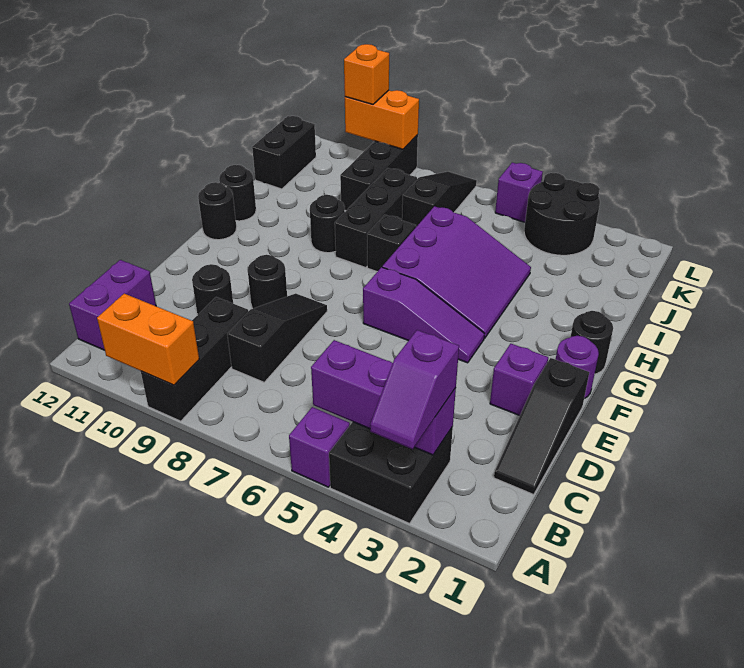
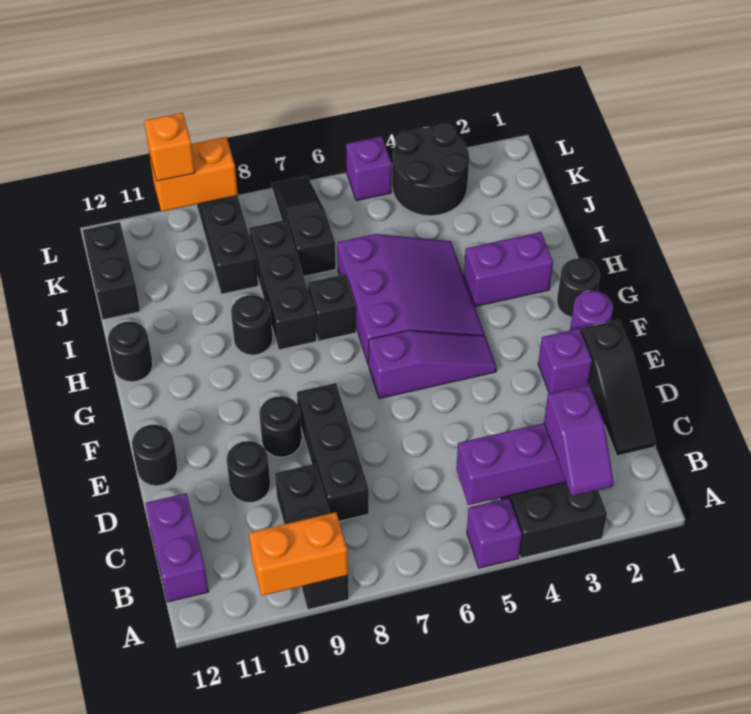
black 1x3 slope [227,293,327,382] -> black 1x3 brick [297,383,369,521]
black 1x1 round brick [198,182,236,240] -> black 1x1 round brick moved to [132,424,178,486]
none -> purple 1x2 brick [464,232,553,306]

